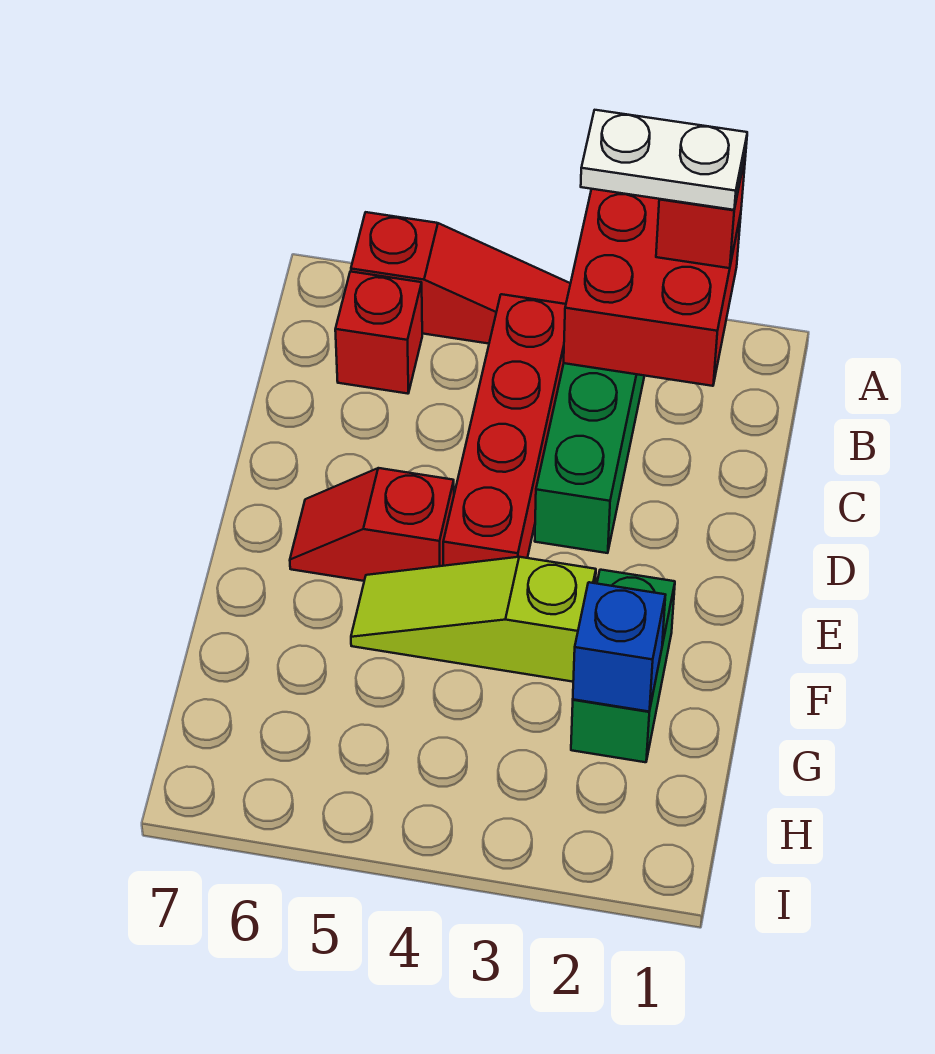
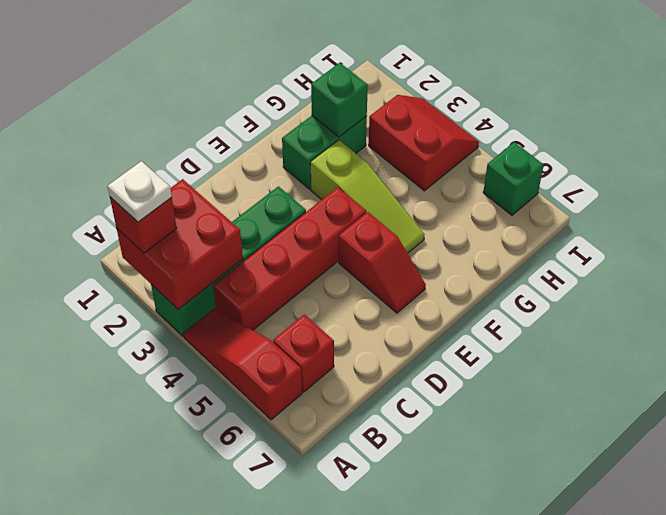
white 1x2 plate [581,110,747,210] -> white 1x1 plate [108,161,172,222]
blue 1x1 brick [573,582,665,712] -> green 1x1 brick [311,63,368,137]
none -> red 2x2 slope [369,95,479,191]
none -> green 1x1 brick [483,142,544,215]

